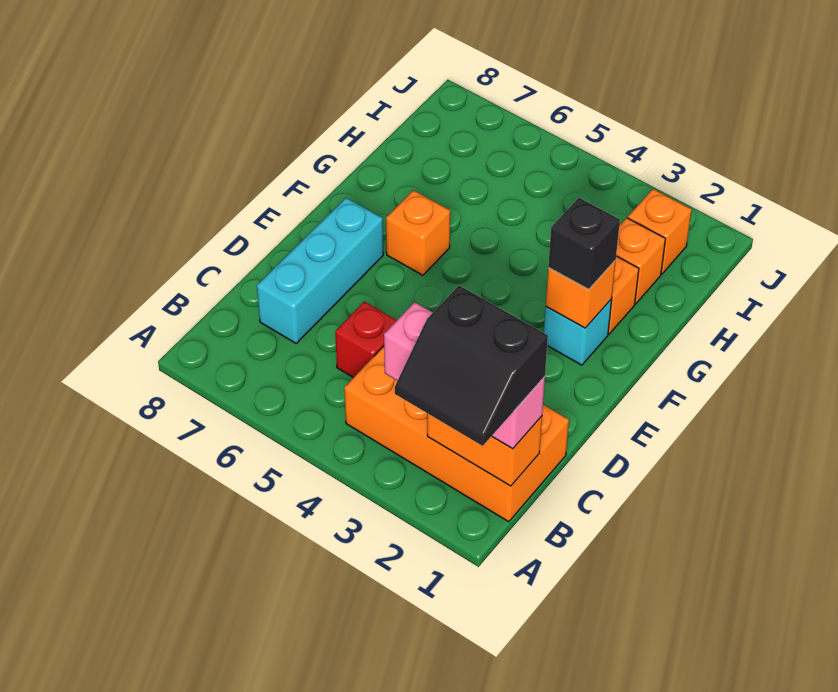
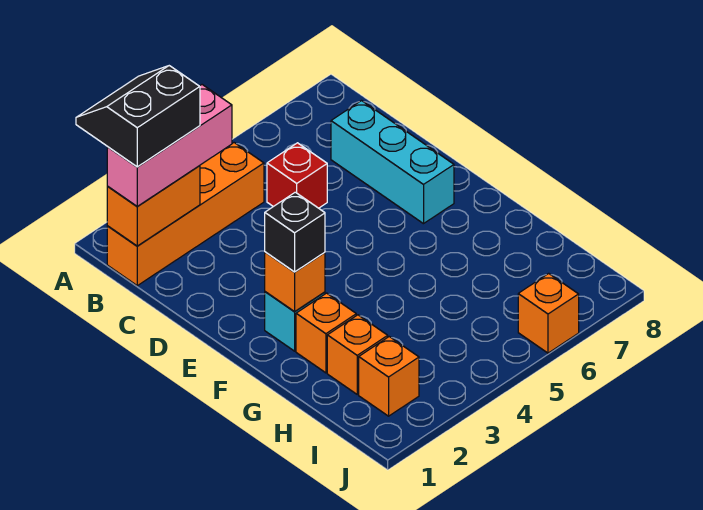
orange 2x4 brick [344,346,569,522] -> orange 1x4 brick [107,143,264,286]
orange 1x1 brick [386,190,450,275] -> orange 1x1 brick moved to [518,273,579,353]

